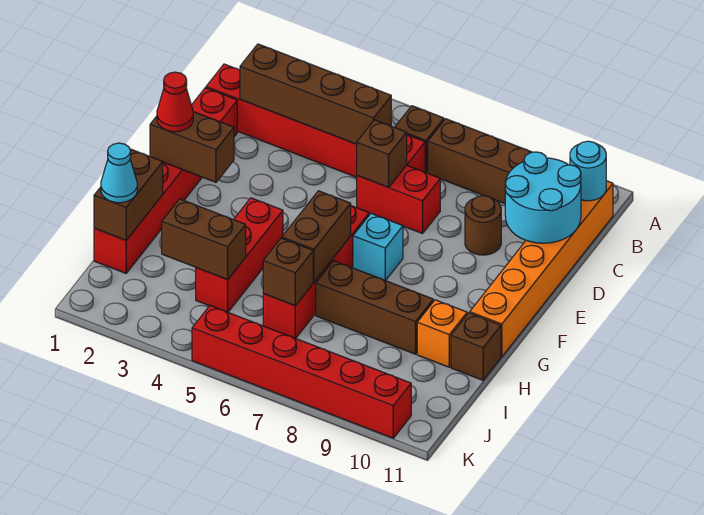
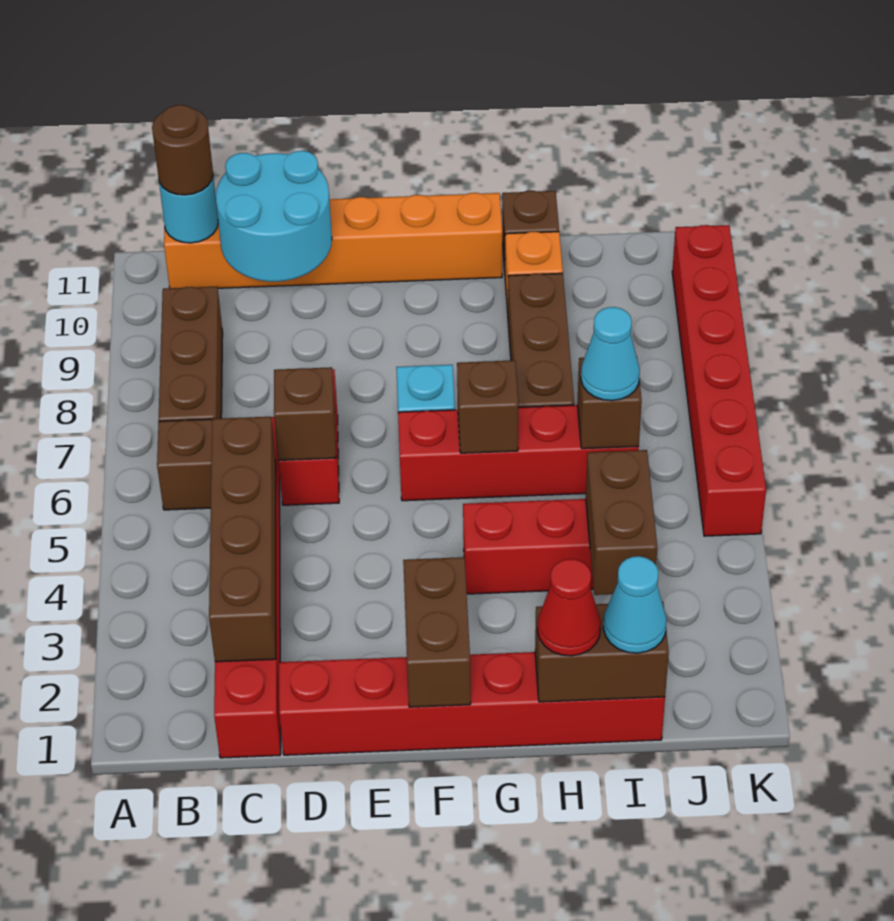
brown 1x1 round brick [465,196,501,255] -> brown 1x1 round brick moved to [152,105,213,195]
red 1x1 cone [157,72,193,132] -> red 1x1 cone moved to [538,559,601,656]
brown 1x2 brick [282,191,351,282] -> brown 1x1 brick [457,360,518,453]
none -> cyan 1x1 cone [581,307,640,401]

